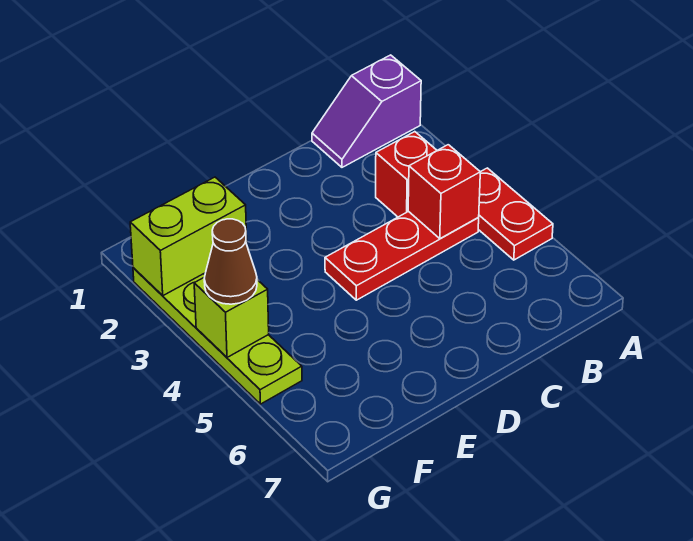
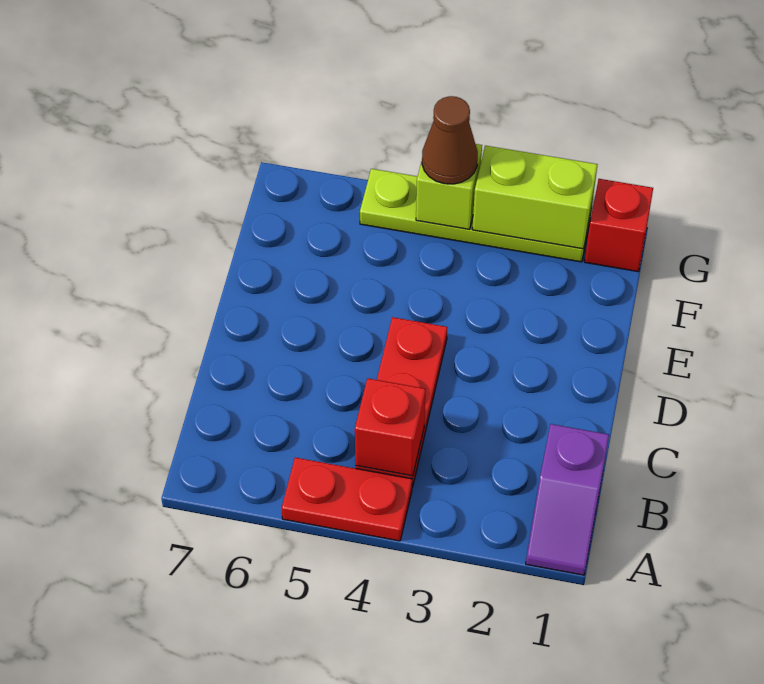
purple 1x2 slope [312,55,421,167] -> purple 1x2 slope turned to [526,424,609,575]
red 1x1 brick [376,132,437,217] -> red 1x1 brick moved to [585,179,653,272]
lime 1x2 brick [130,177,247,296] -> lime 1x2 brick turned to [472,146,598,249]

